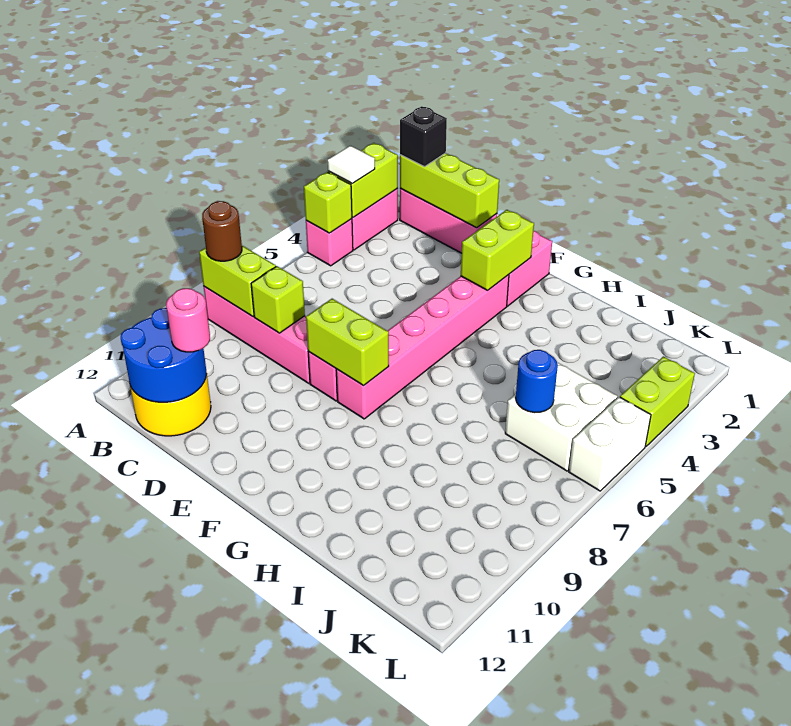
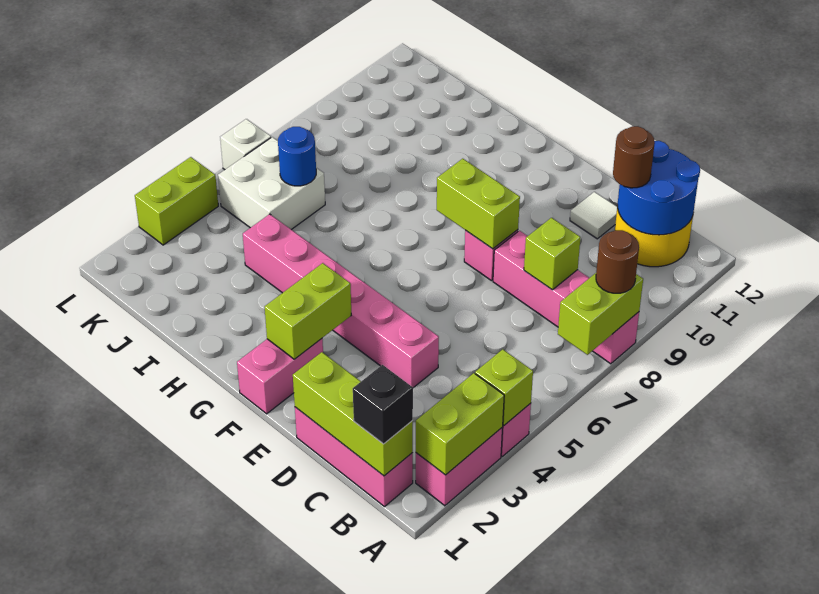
white 1x1 tile [328,146,375,183] -> white 1x1 tile moved to [570,192,617,239]
lime 1x2 brick [199,246,276,317] -> lime 1x2 brick turned to [558,273,643,355]
pink 1x1 round brick [166,288,210,352] -> brown 1x1 round brick [613,126,655,188]
pink 1x6 brick [336,275,509,419] -> pink 1x6 brick turned to [243,214,439,388]
white 1x2 brick [569,397,651,491] -> white 1x1 brick [220,119,271,170]

